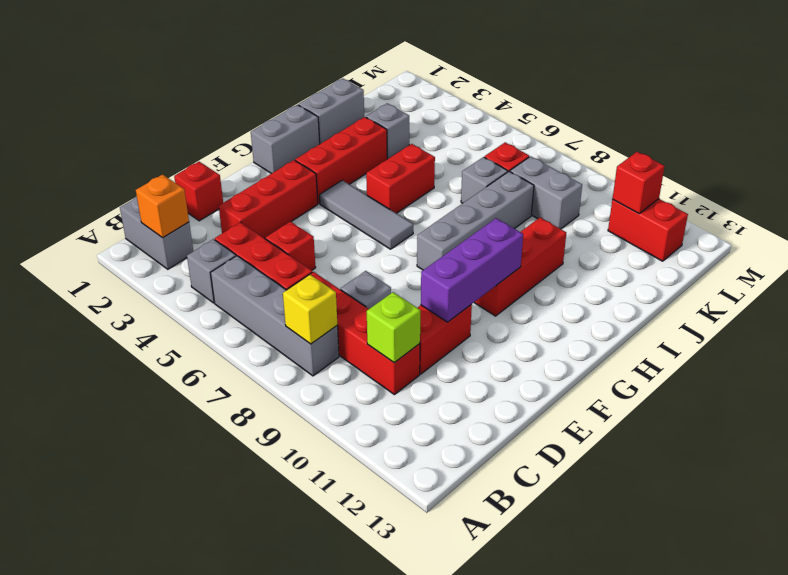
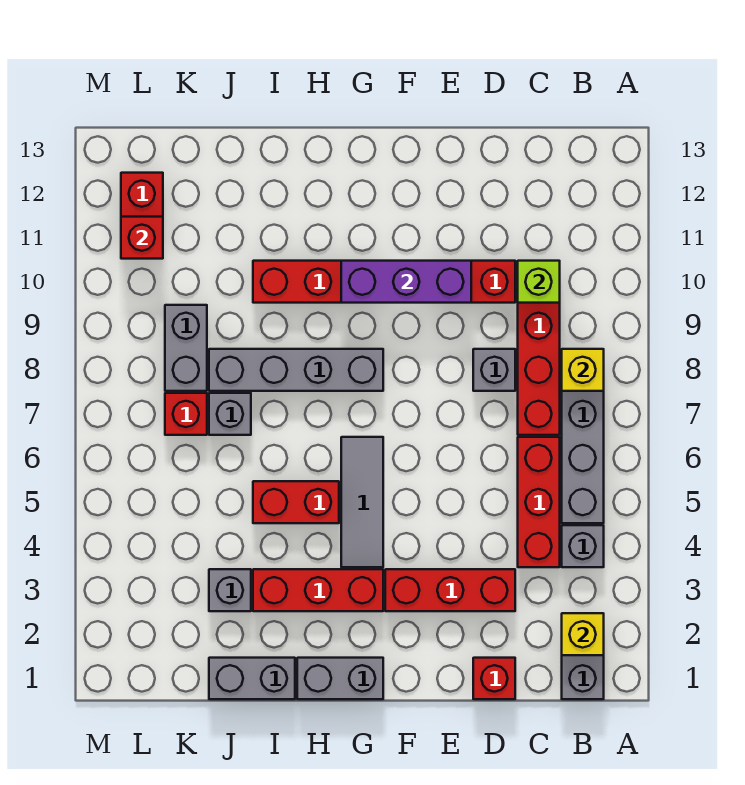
orange 1x1 brick [136,174,189,238] -> yellow 1x1 brick [562,613,604,655]
red 1x1 brick [265,221,316,270] -> none

